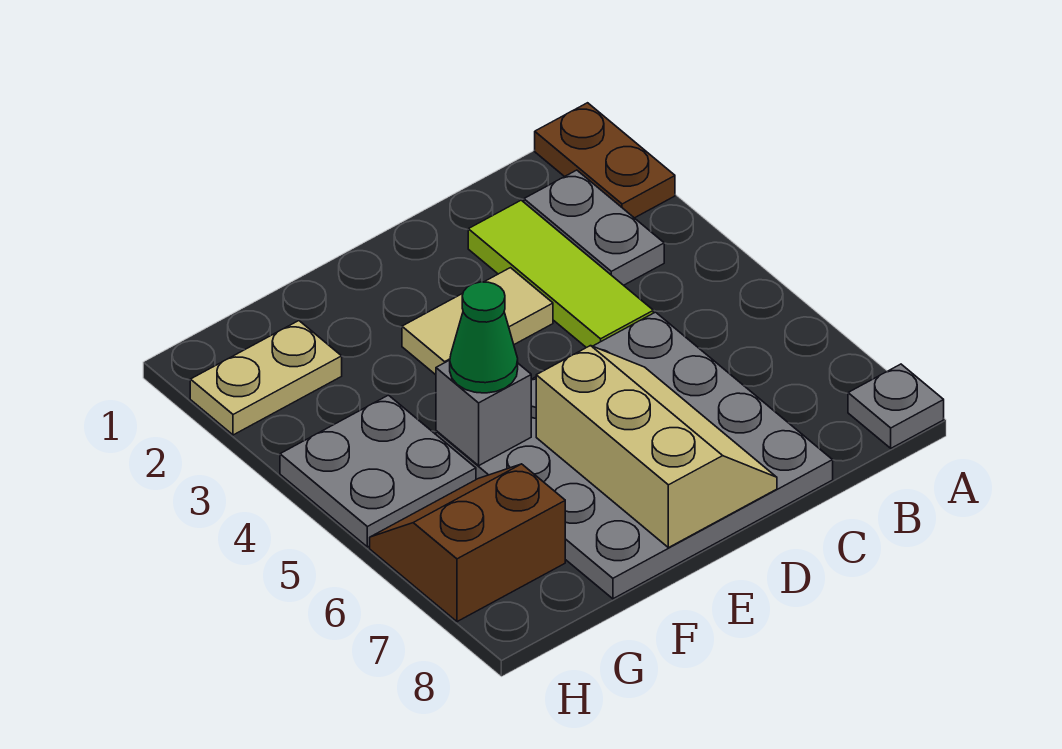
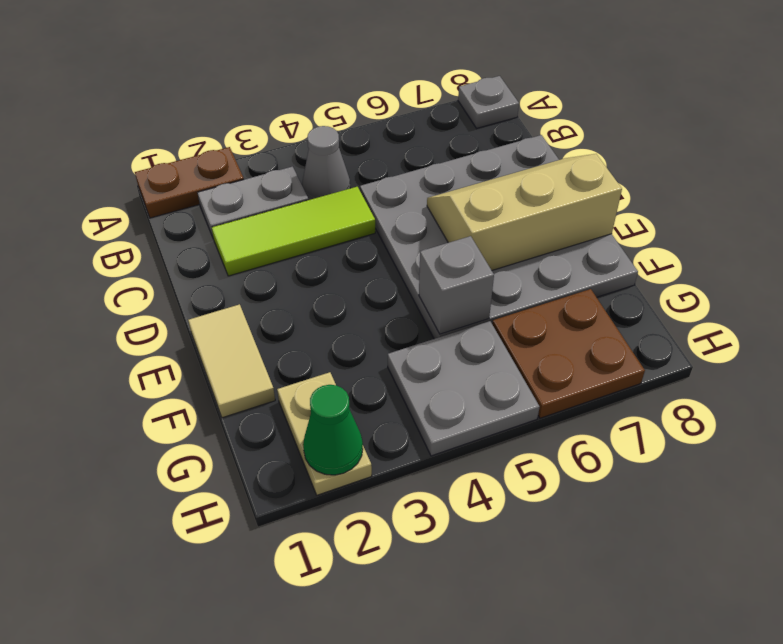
none -> grey 1x1 cone [302,126,350,200]
tan 1x2 tile [402,268,553,375] -> tan 1x2 tile moved to [188,304,275,418]
green 1x1 cone [450,282,518,393] -> green 1x1 cone moved to [303,385,363,475]
brown 2x2 slope [370,464,565,622] -> brown 2x2 plate [492,289,645,418]

